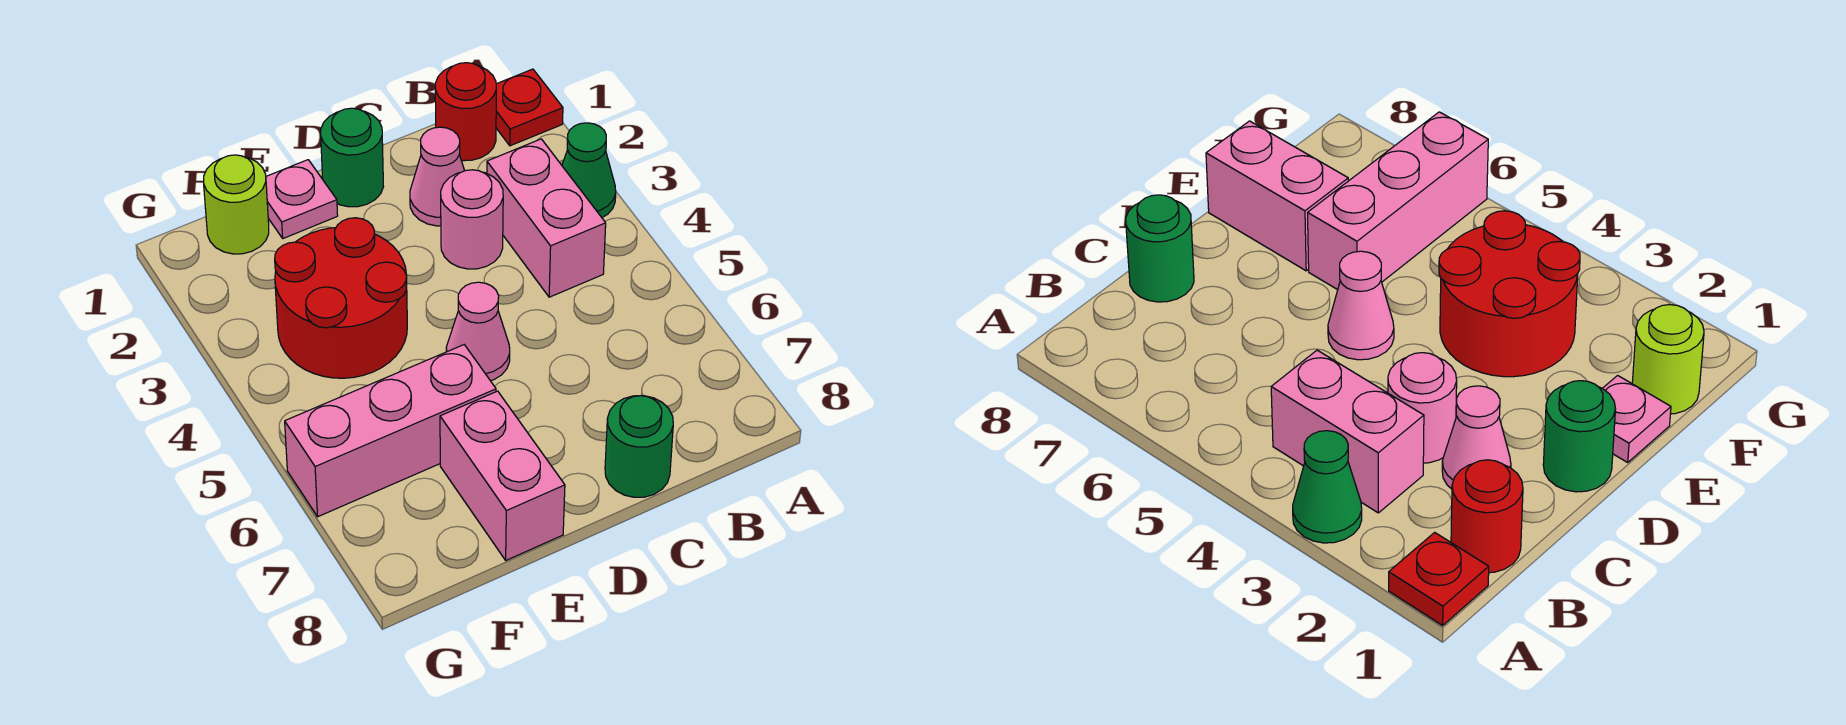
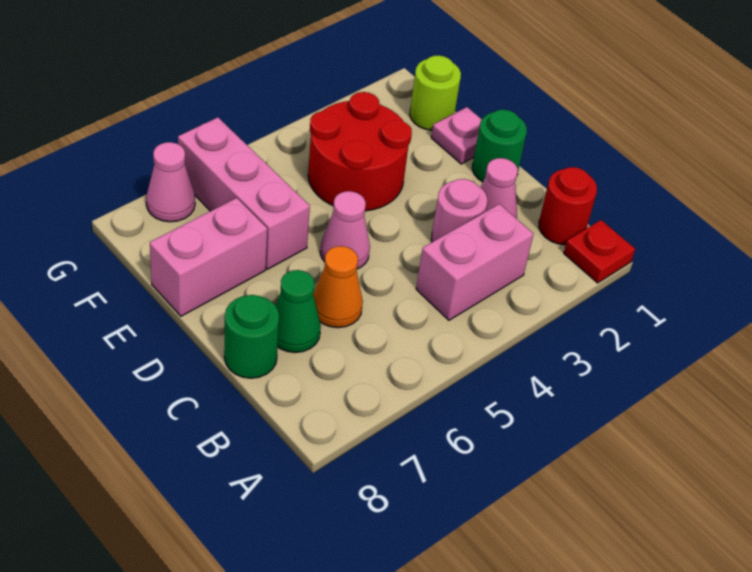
green 1x1 cone [562,123,616,217] -> green 1x1 cone moved to [275,270,321,353]
none -> orange 1x1 cone [313,246,363,328]
none -> pink 1x1 cone [146,142,195,222]

